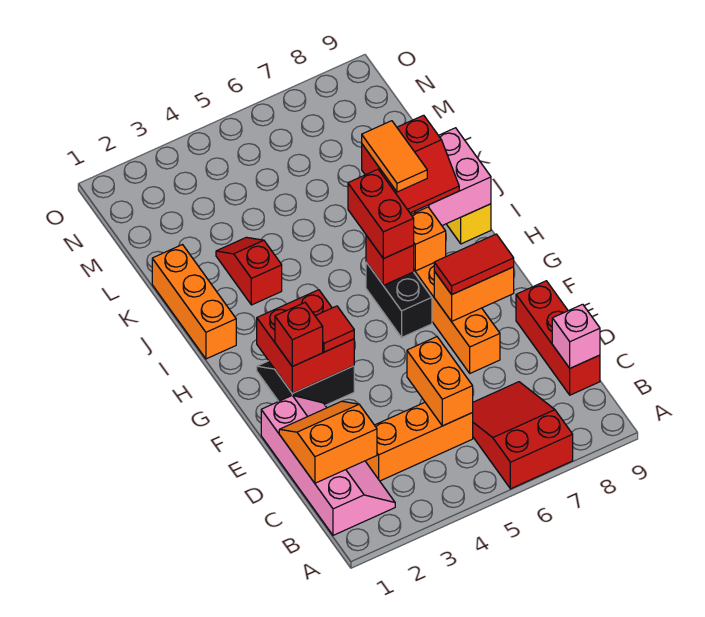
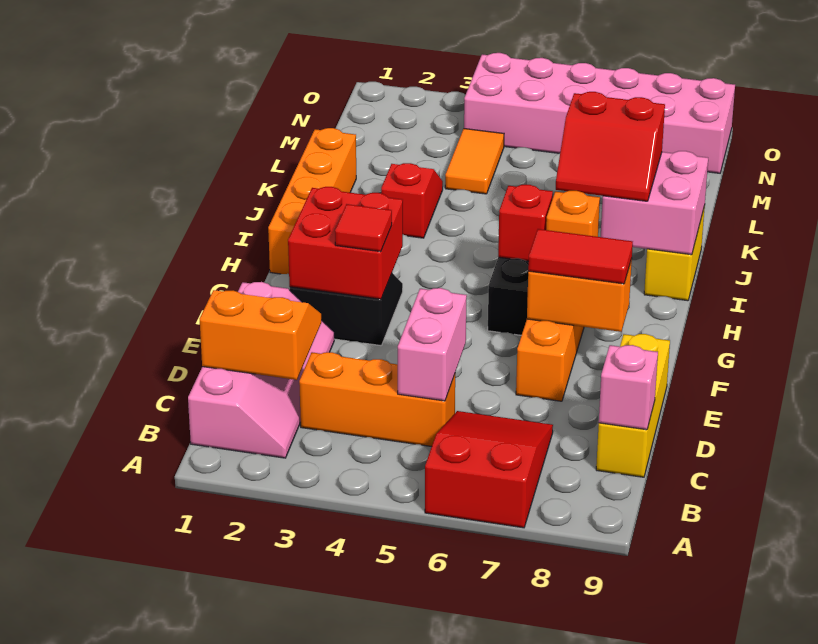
orange 1x2 brick [407,337,473,426] -> pink 1x2 brick [398,288,467,401]
red 1x3 brick [516,281,600,395] -> yellow 1x3 brick [596,334,670,477]
red 1x1 brick [275,303,323,366] -> none
red 1x2 brick [348,169,414,259] -> none
orange 1x3 brick [152,245,236,359] -> orange 1x4 brick [268,128,356,274]
orange 1x2 tile [362,121,427,192] -> orange 1x2 tile moved to [445,129,504,194]
none -> pink 2x6 brick [464,53,735,173]

